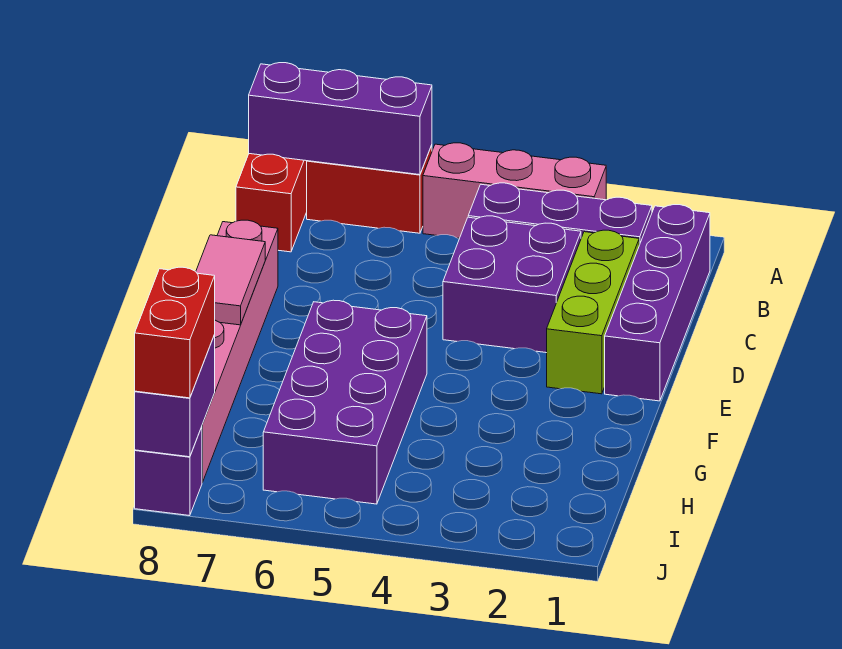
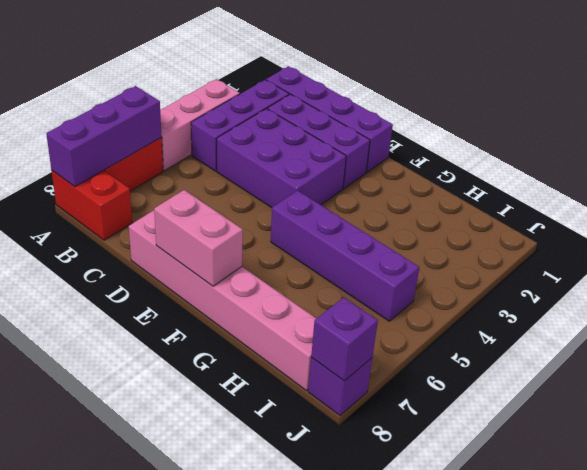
lime 1x3 brick [547,230,639,394] -> purple 1x3 brick [268,94,370,188]
purple 2x2 brick [443,216,581,353] -> purple 2x3 brick [217,109,346,208]
pink 1x2 tile [196,235,265,325] -> pink 1x2 brick [154,190,243,286]
purple 2x4 brick [263,300,427,504] -> purple 1x4 brick [271,190,419,321]
purple 1x2 brick [135,335,215,457] -> purple 1x1 brick [311,297,378,381]
red 1x2 brick [135,267,215,398] -> none

